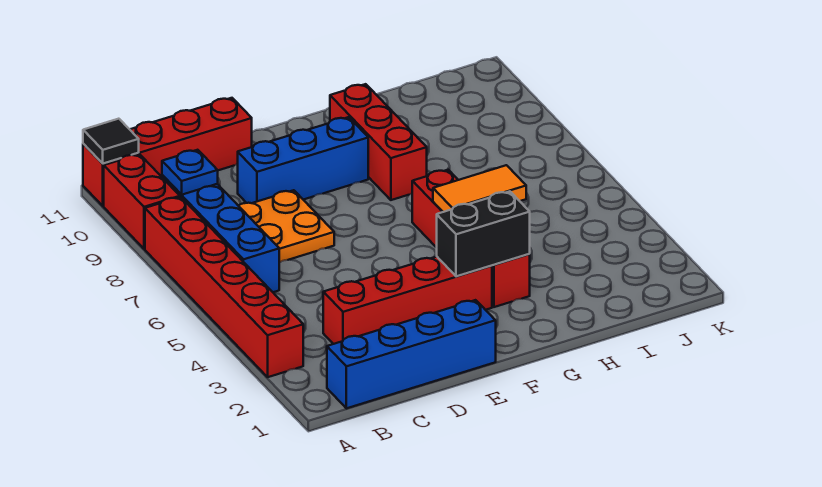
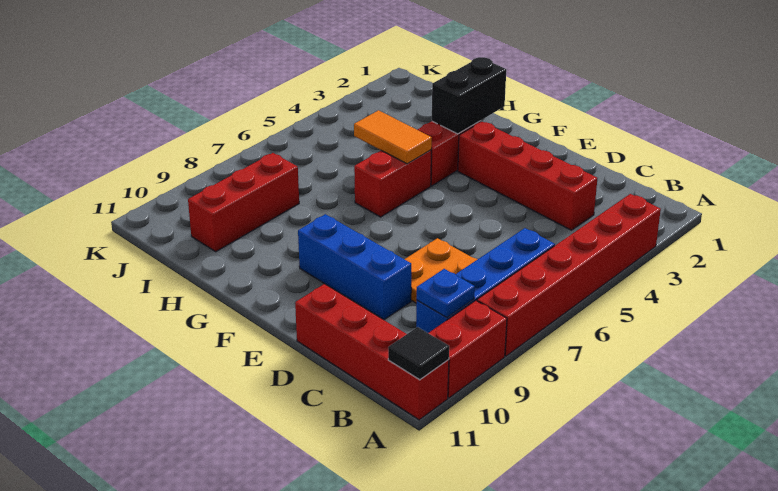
blue 1x4 brick [327,300,496,408] -> none
black 1x2 brick [437,191,530,277] -> black 1x2 brick turned to [432,57,506,134]
red 1x3 brick [330,84,427,200] -> red 1x3 brick moved to [188,153,299,252]

